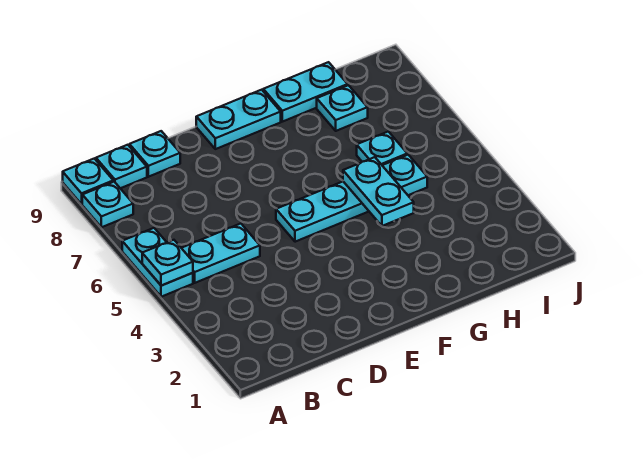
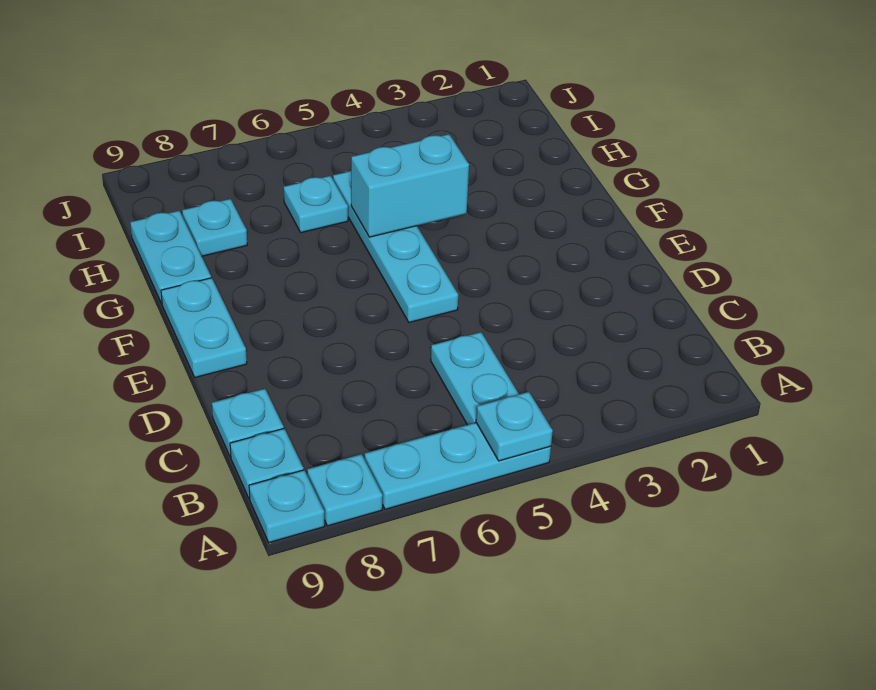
cyan 1x2 plate [122,228,193,297] -> cyan 1x3 plate [364,423,551,509]
cyan 1x2 plate [343,157,414,226] -> cyan 1x2 brick [351,134,469,237]

